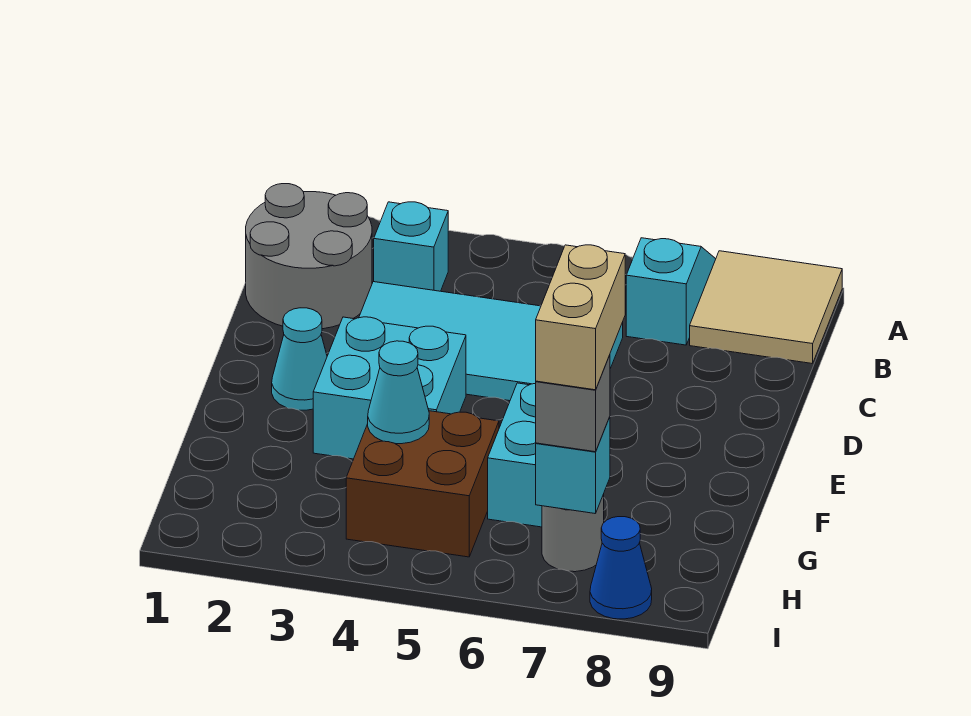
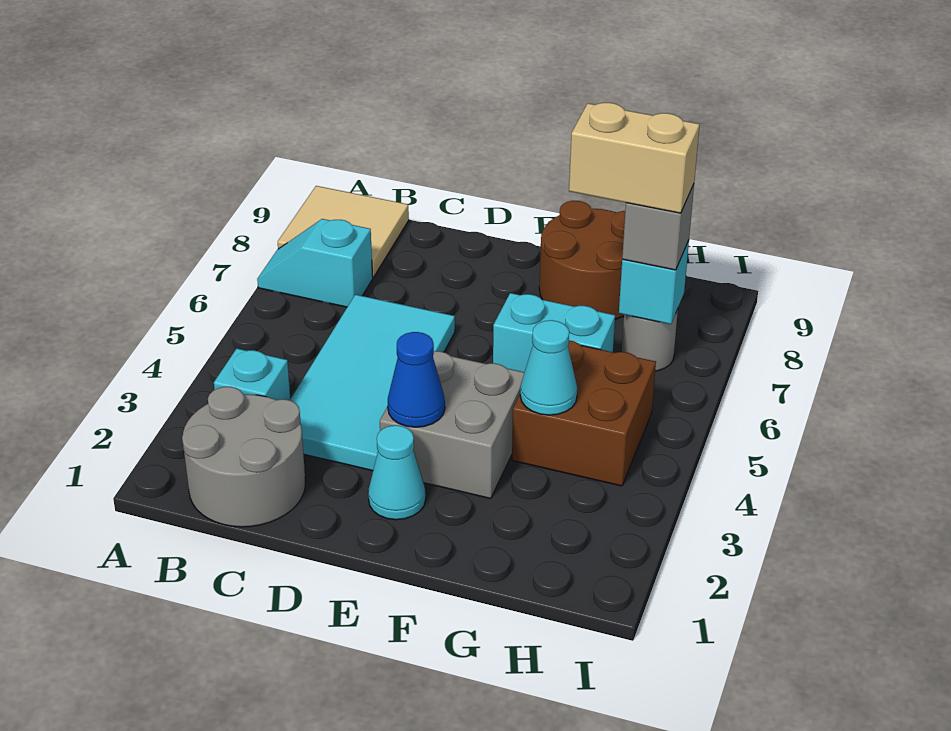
cyan 2x2 brick [313,317,466,459] -> grey 2x2 brick [380,351,524,499]
none -> brown 2x2 round brick [539,201,625,319]
blue 1x1 cone [590,517,652,619] -> blue 1x1 cone moved to [388,332,445,427]

